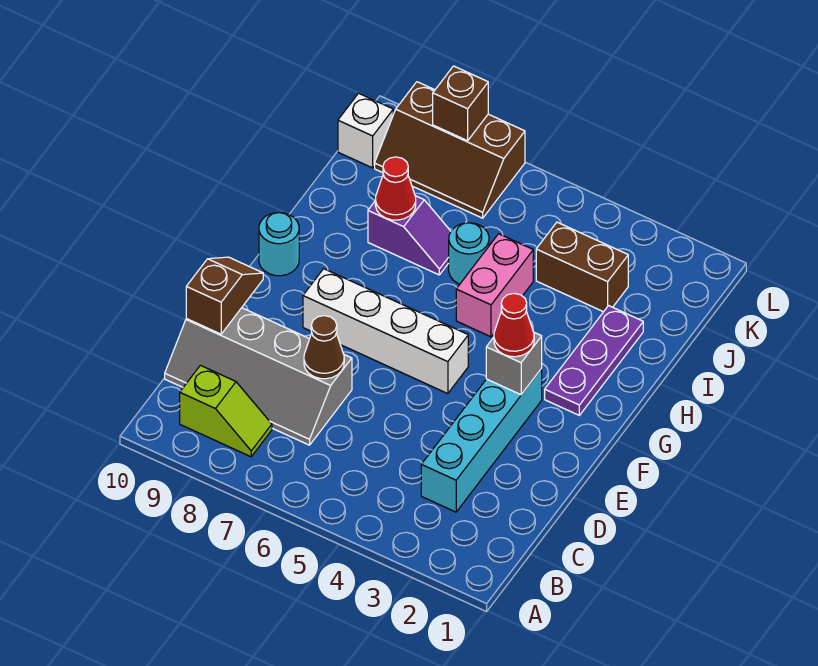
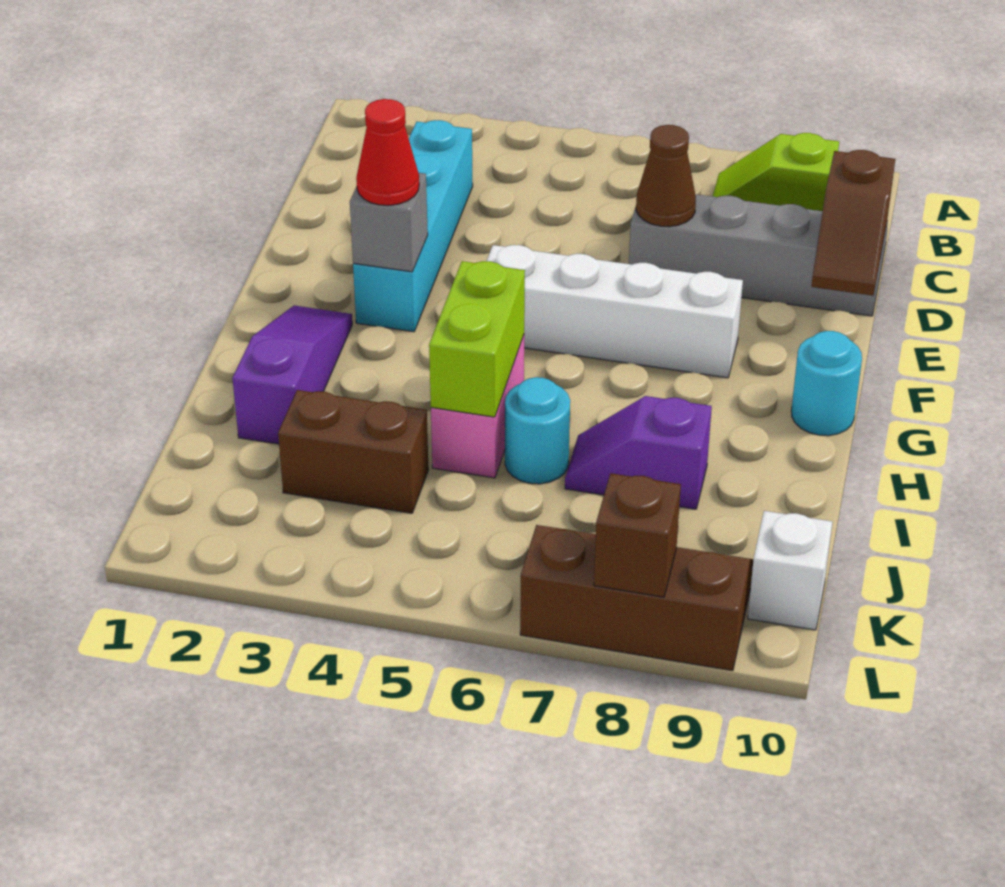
purple 1x3 plate [545,306,643,415] -> purple 1x3 slope [232,306,352,444]
none -> lime 1x2 brick [429,261,525,417]
red 1x1 cone [375,157,416,220] -> none

